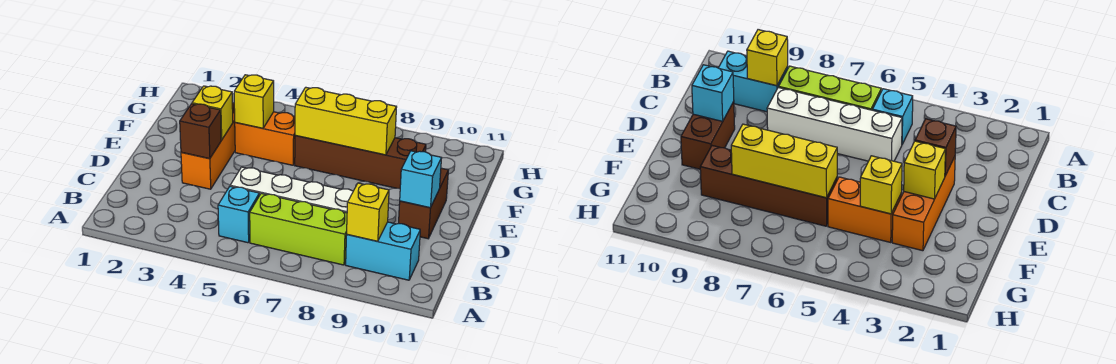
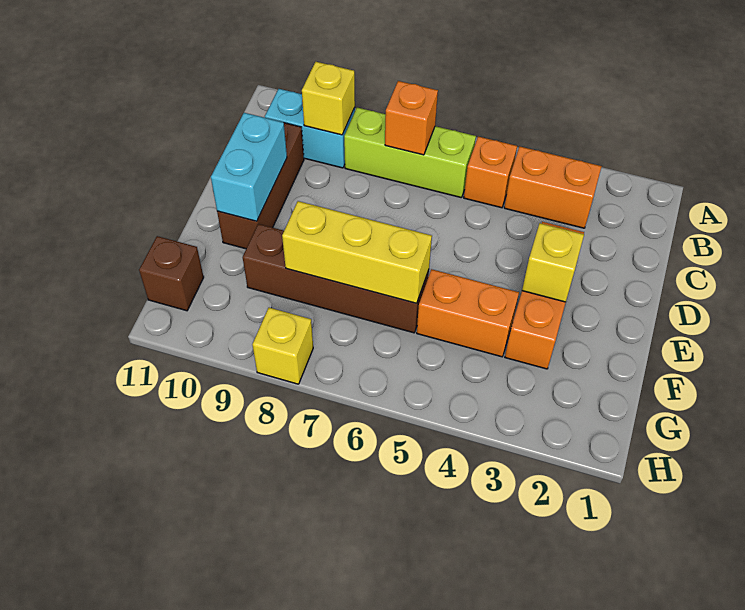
none -> orange 1x2 brick [504,147,602,228]
cyan 1x1 brick [218,186,259,243] -> orange 1x1 brick [464,137,517,208]
none -> orange 1x1 brick [385,81,438,155]
white 1x4 brick [230,167,353,213] -> none
brown 1x1 brick [180,104,221,159] -> brown 1x1 brick moved to [139,236,204,311]
brown 1x2 brick [399,168,448,239] -> brown 1x3 brick [217,123,304,249]
cyan 1x1 brick [400,151,442,208] -> cyan 1x2 brick [211,113,287,221]
yellow 1x1 brick [234,75,274,128] -> yellow 1x1 brick moved to [252,308,313,384]

